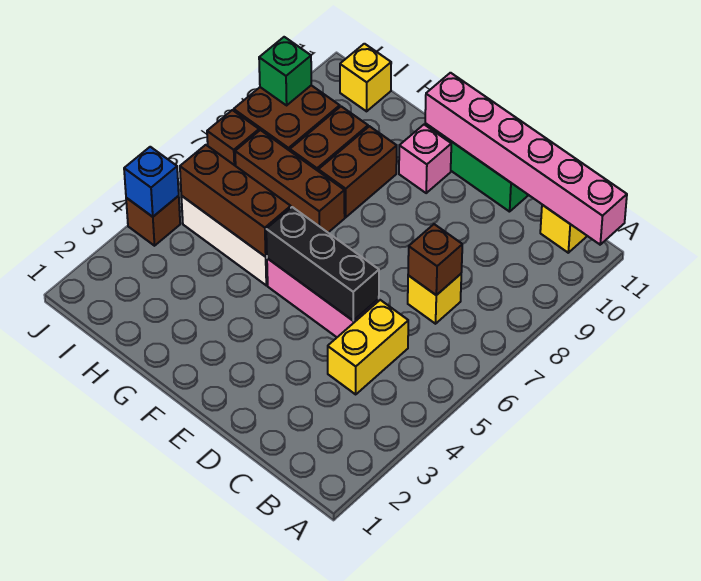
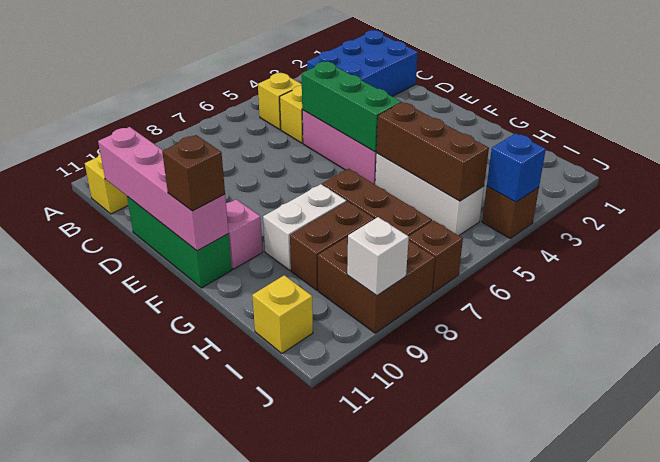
pink 1x6 brick [425,73,627,245] -> pink 1x4 brick [98,127,229,251]
none -> blue 2x3 brick [307,30,418,96]
yellow 1x1 brick [408,274,461,324] -> yellow 1x1 brick moved to [258,73,302,130]
brown 1x1 brick [408,224,462,295] -> brown 1x1 brick moved to [162,135,225,211]
black 1x3 brick [266,207,379,321] -> green 1x3 brick [302,62,402,152]
brown 1x2 brick [318,126,397,217] -> white 1x2 brick [263,184,346,270]
green 1x1 brick [259,37,311,105] -> white 1x1 brick [347,217,409,296]

